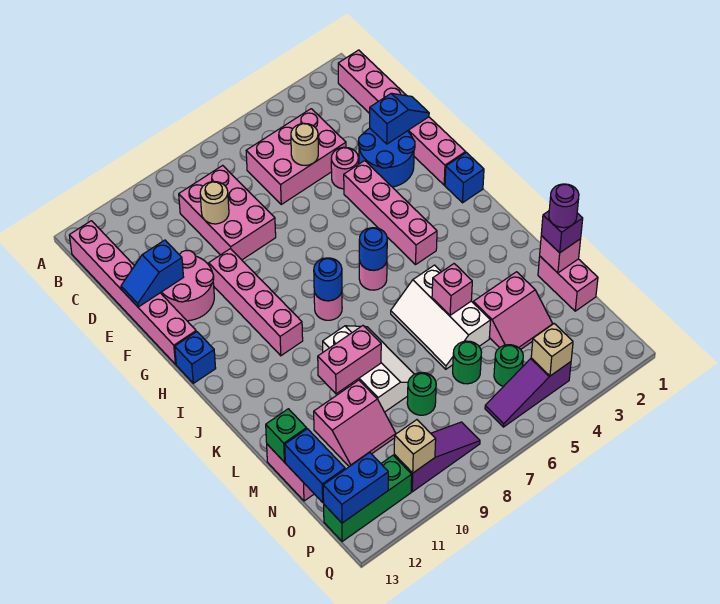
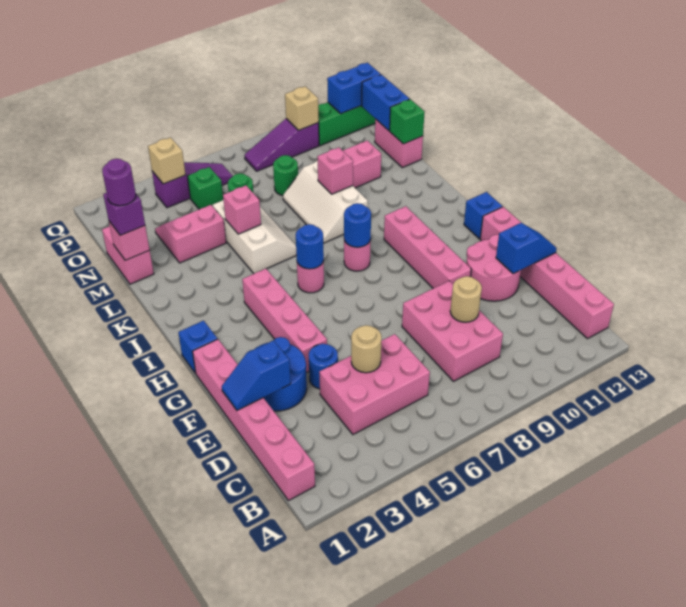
pink 1x1 round brick [331,147,358,189] -> blue 1x1 round brick [309,344,338,389]
pink 1x2 brick [318,326,381,394] -> pink 1x1 brick [317,147,353,194]
green 1x1 round brick [494,345,523,386] -> green 1x1 brick [187,167,223,209]

